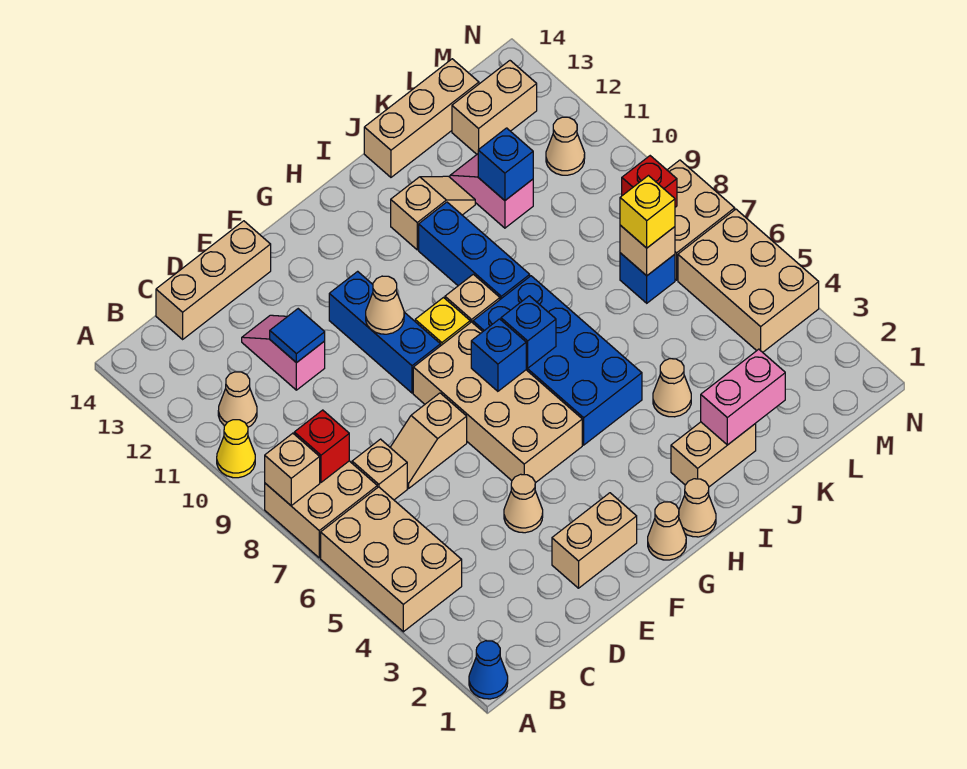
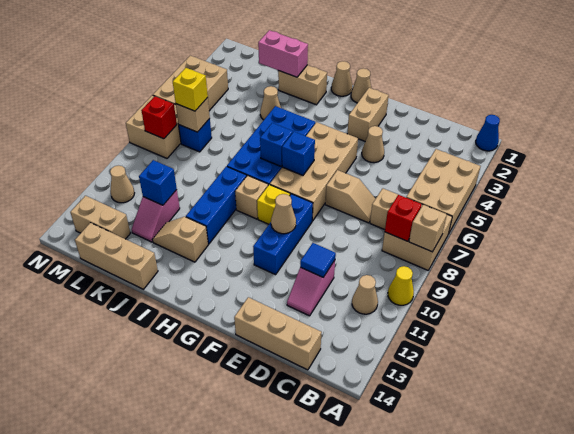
tan 1x2 brick [552,493,637,588] -> tan 1x2 brick turned to [347,88,389,141]

